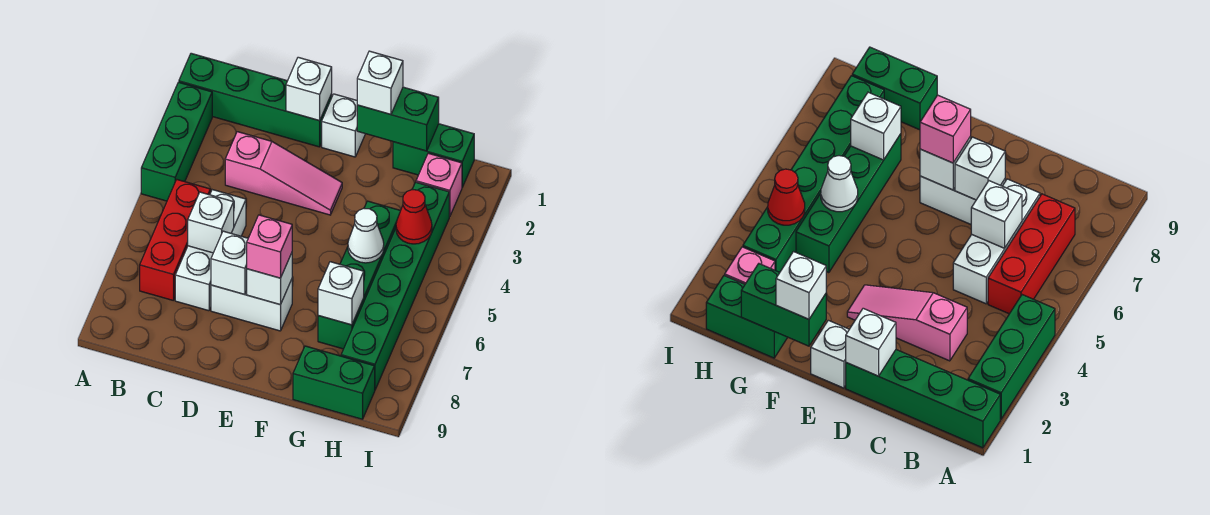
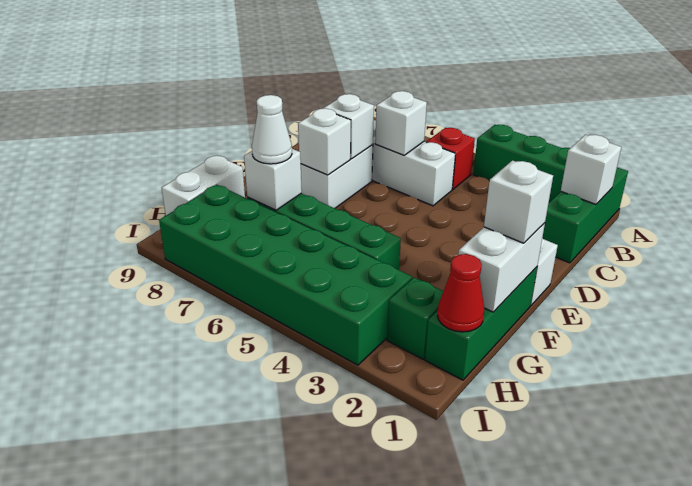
green 1x4 brick [179,53,332,147] -> green 1x3 brick [542,167,628,263]
red 1x3 brick [140,180,210,300] -> red 1x1 brick [427,128,475,189]
pink 1x3 slope [225,132,342,215] -> none
white 1x1 brick [286,57,332,121] -> white 1x1 brick moved to [561,135,621,204]
pink 1x1 brick [247,215,292,278] -> none
green 1x2 brick [357,87,439,151] -> white 1x2 brick [458,223,545,312]
green 1x2 brick [393,124,474,187] -> green 1x3 brick [425,267,537,380]
white 1x1 cone [348,208,384,263] -> white 1x1 cone moved to [252,95,292,164]
green 1x2 brick [293,346,375,419] -> white 1x2 brick [162,155,245,215]
pink 1x1 brick [416,153,462,216] -> green 1x1 brick [387,277,443,359]
green 1x6 brick [341,182,449,390] -> green 2x6 brick [159,185,412,365]
red 1x1 cone [396,190,432,244] -> red 1x1 cone moved to [437,254,484,332]

